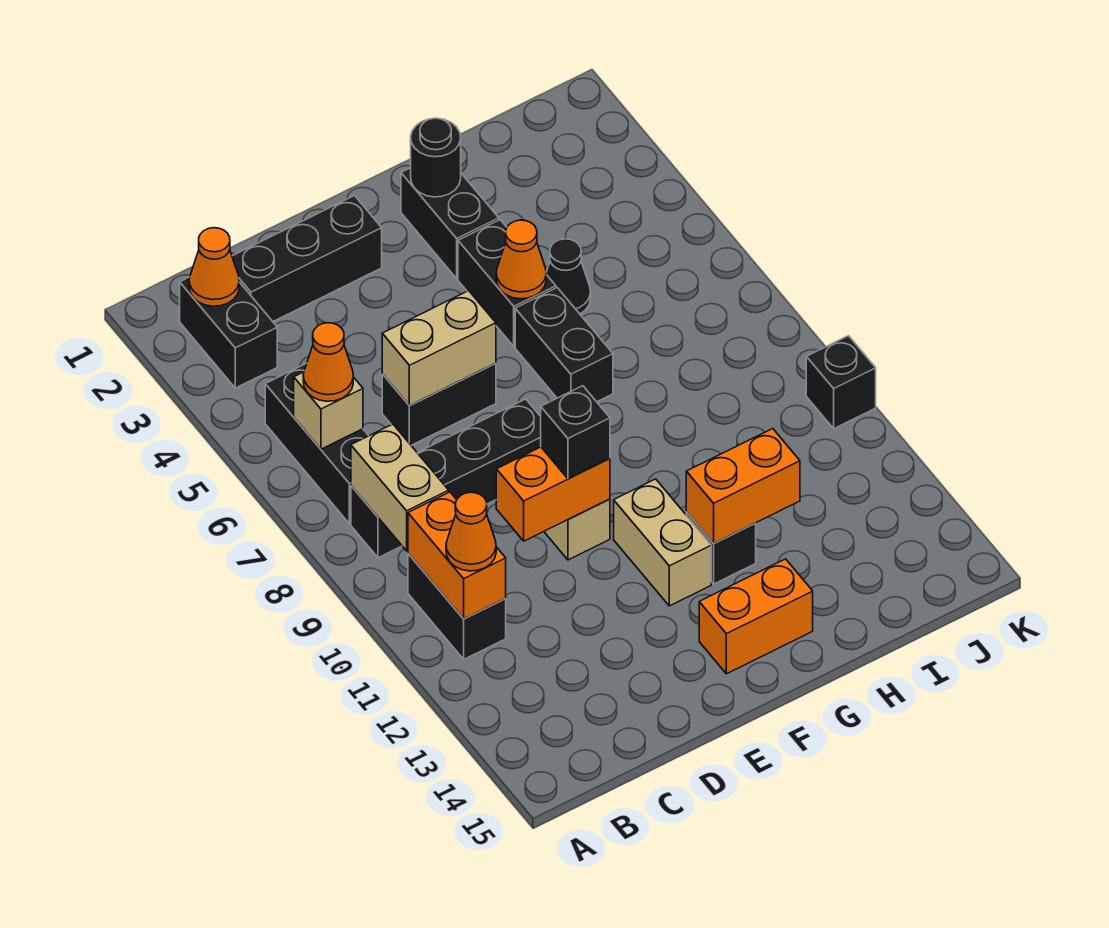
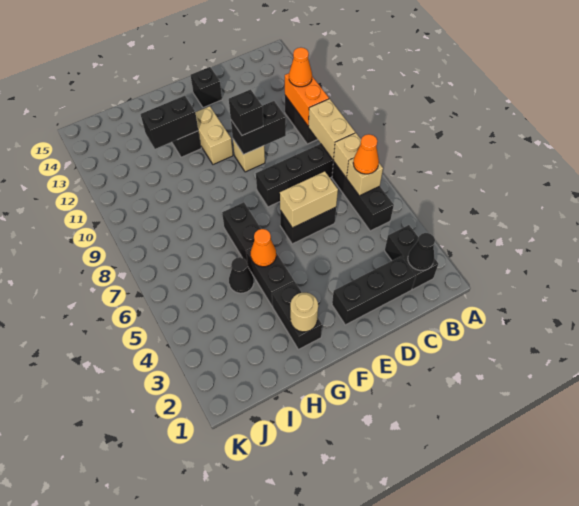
orange 1x1 cone [189,228,239,306] -> black 1x1 cone [408,233,435,271]
none -> tan 1x1 brick [333,133,361,177]
orange 1x2 brick [496,447,610,541] -> black 1x2 brick [231,101,286,154]
orange 1x2 brick [699,559,813,674] -> none
black 1x1 round brick [411,118,461,197] -> tan 1x1 round brick [290,293,318,332]
orange 1x2 brick [686,429,800,543] -> black 1x2 brick [141,96,198,149]
black 1x1 brick [806,336,876,429] -> black 1x1 brick moved to [191,67,222,108]

